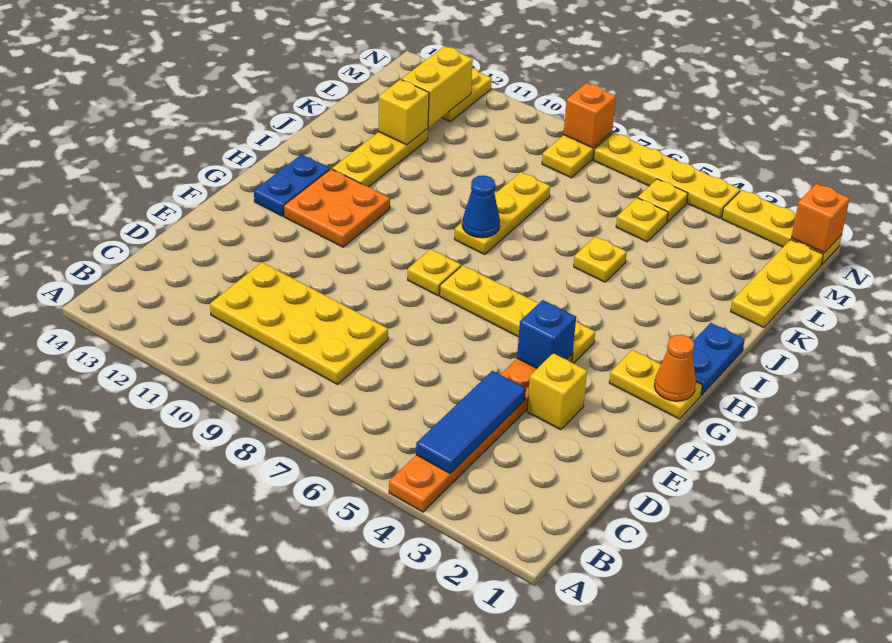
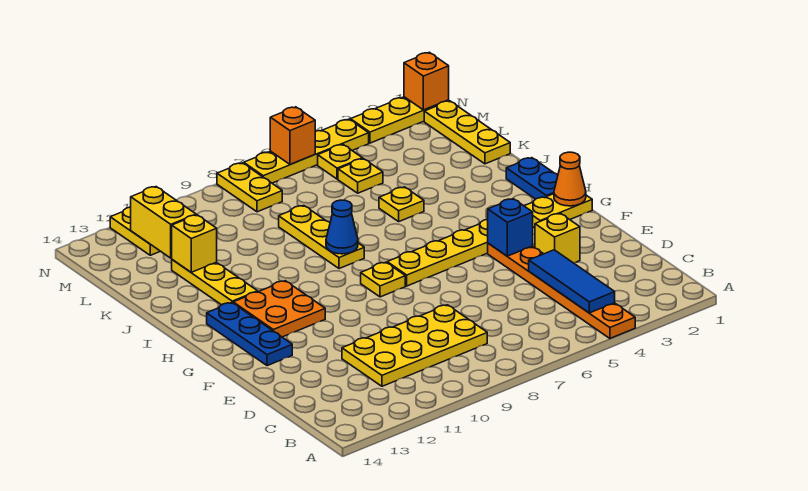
blue 1x2 plate [254,154,330,216] -> blue 1x3 plate [207,303,292,366]
orange 1x1 brick [564,83,616,148] -> orange 1x1 brick moved to [270,107,315,164]

